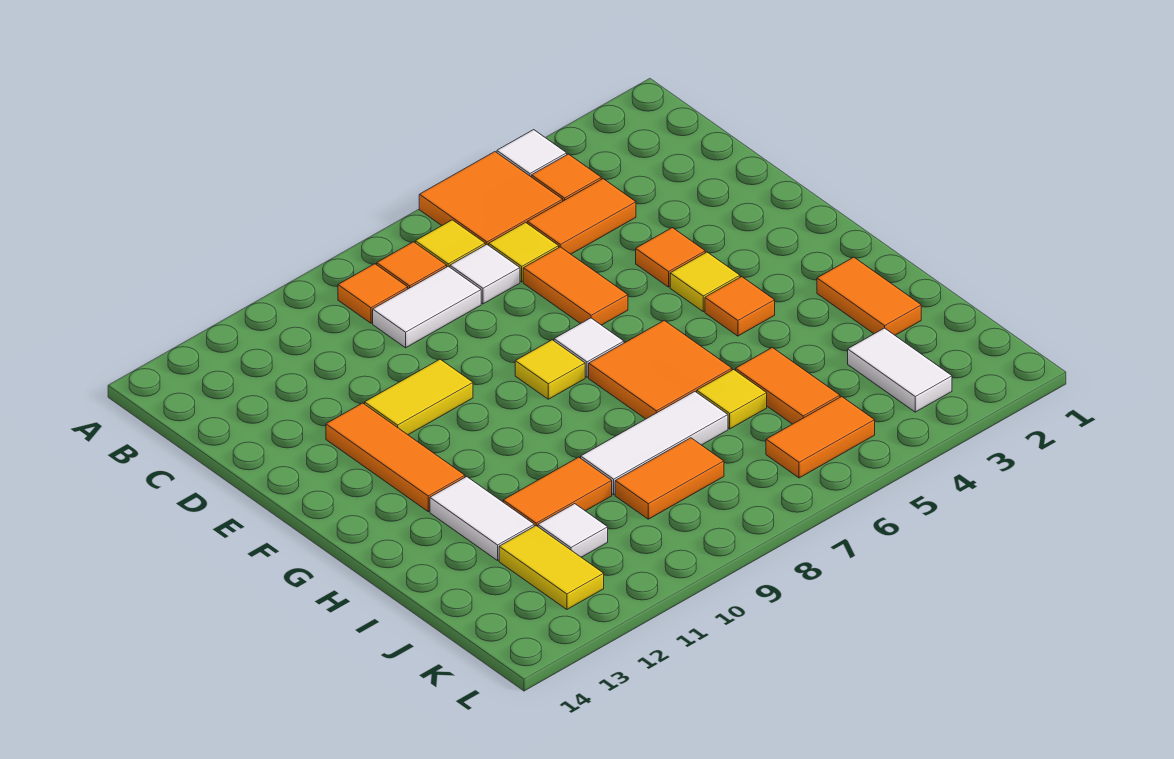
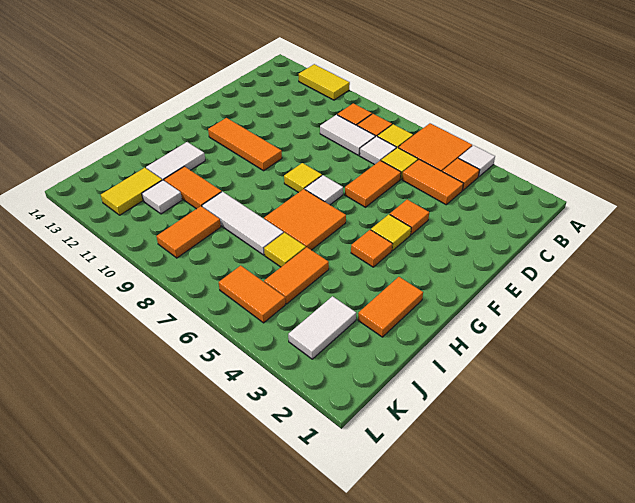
yellow 1x2 tile [365,359,473,435] -> yellow 1x2 tile moved to [299,64,350,100]
orange 1x3 tile [326,403,465,511] -> orange 1x3 tile turned to [208,118,282,171]
orange 1x2 tile [615,438,724,519] -> orange 1x2 tile turned to [156,206,221,258]

